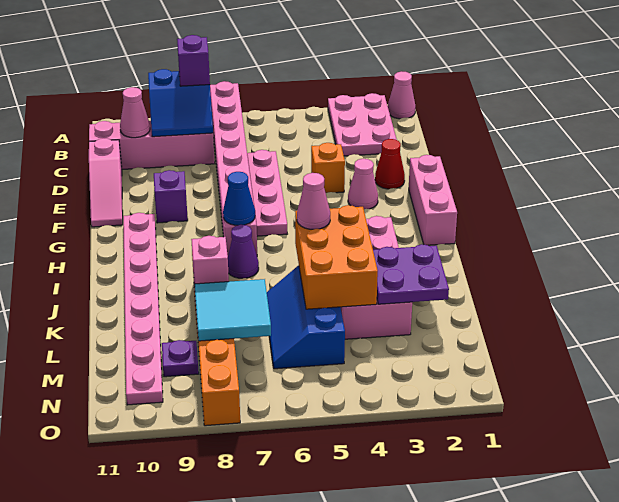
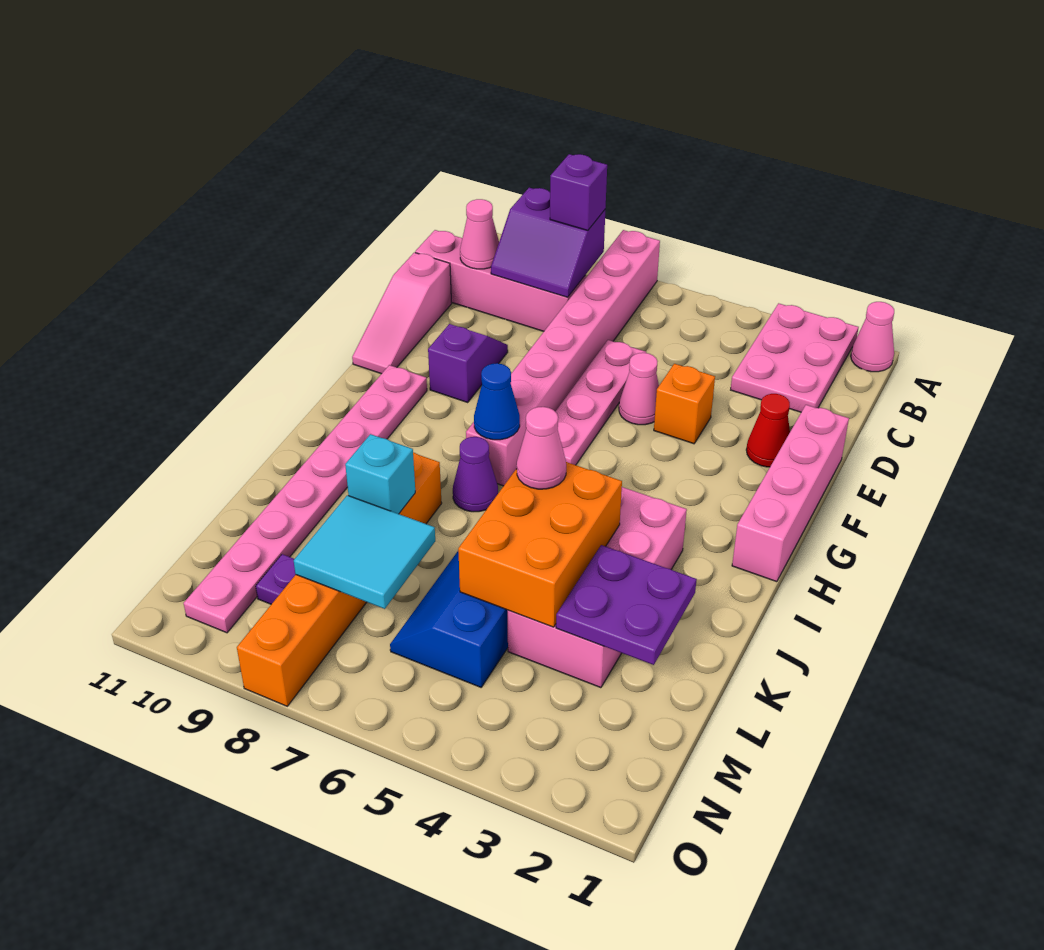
blue 2x2 slope [148,69,213,137] -> purple 2x2 slope [491,188,605,297]
pink 1x3 brick [409,155,457,245] -> pink 1x4 brick [732,405,849,582]
pink 1x1 cone [348,159,378,209] -> pink 1x1 cone moved to [619,353,659,425]
pink 1x1 brick [191,236,229,284] -> cyan 1x1 brick [345,434,415,514]

